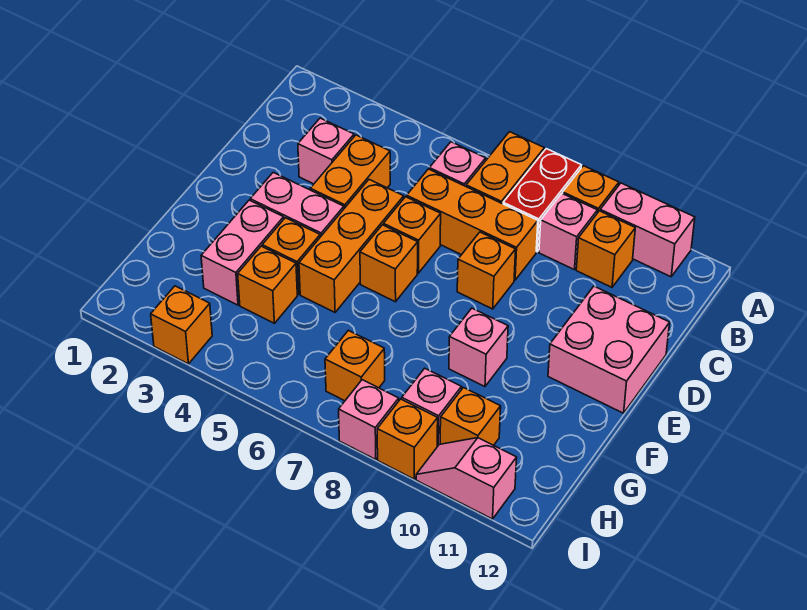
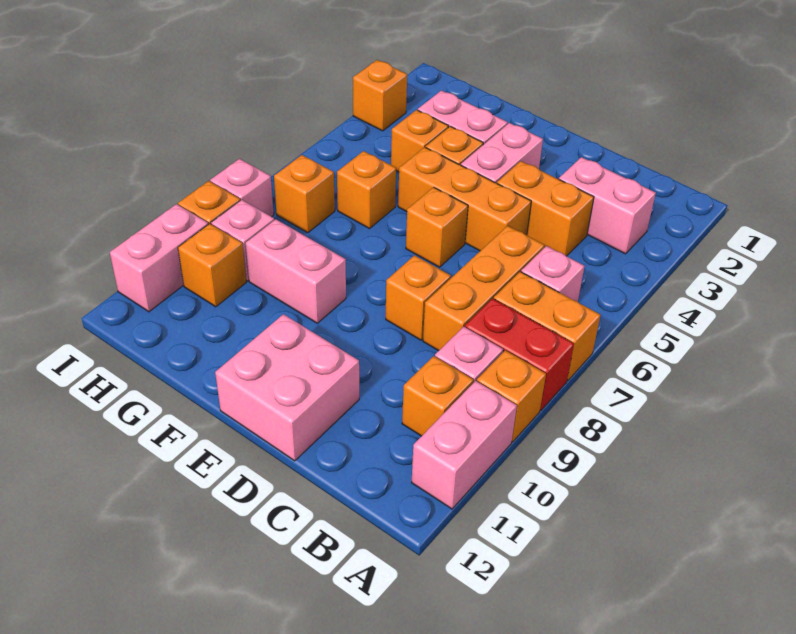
pink 1x1 brick [298,118,354,184] -> pink 1x2 brick [559,157,656,254]
orange 1x1 brick [383,197,441,273] -> orange 1x1 brick moved to [337,151,396,229]
pink 1x1 brick [449,308,508,387] -> pink 1x2 brick [246,219,346,323]
pink 1x2 slope [416,438,517,519] -> pink 1x2 brick [110,204,208,312]

